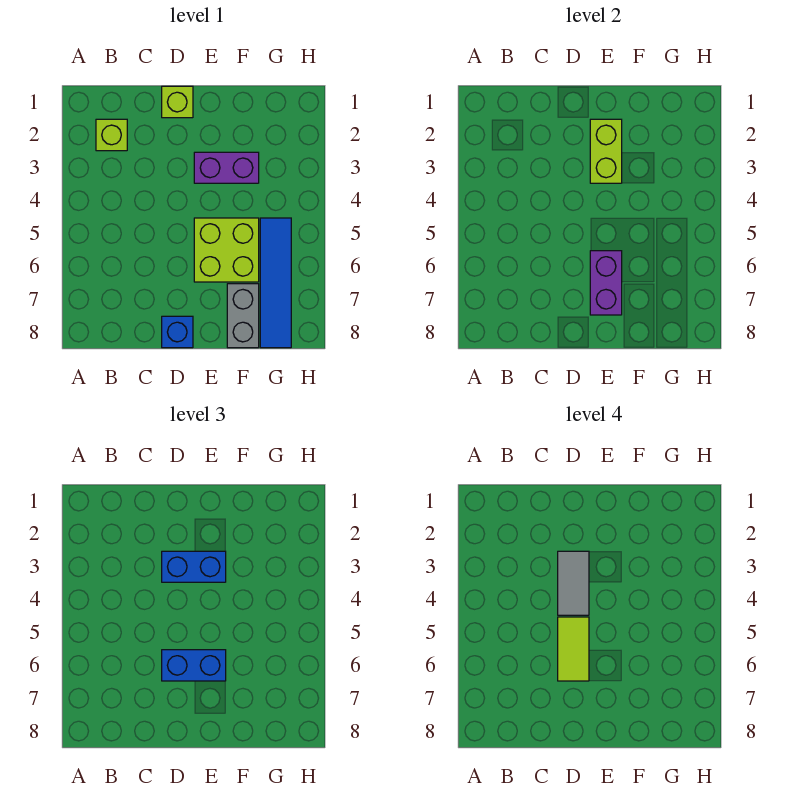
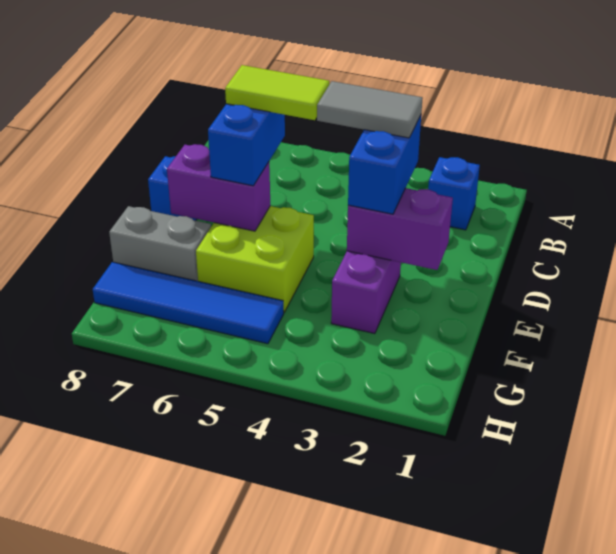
lime 1x1 brick [96,119,127,151] -> blue 1x1 brick [428,157,480,230]
lime 1x1 brick [162,86,193,118] -> none
lime 1x2 brick [590,119,622,183] -> purple 1x2 brick [347,188,453,270]

